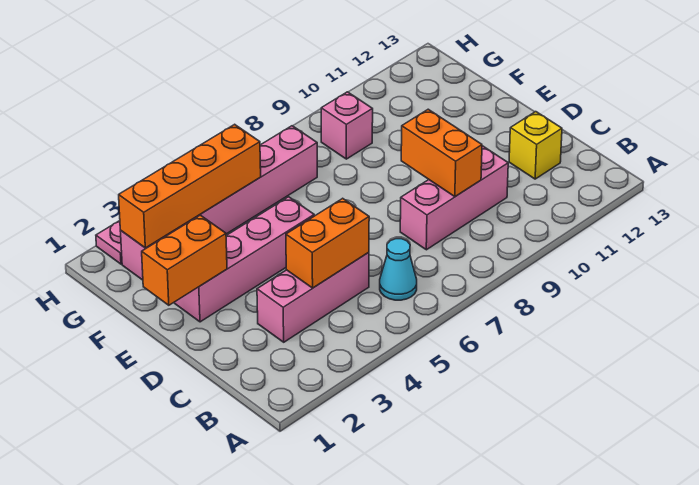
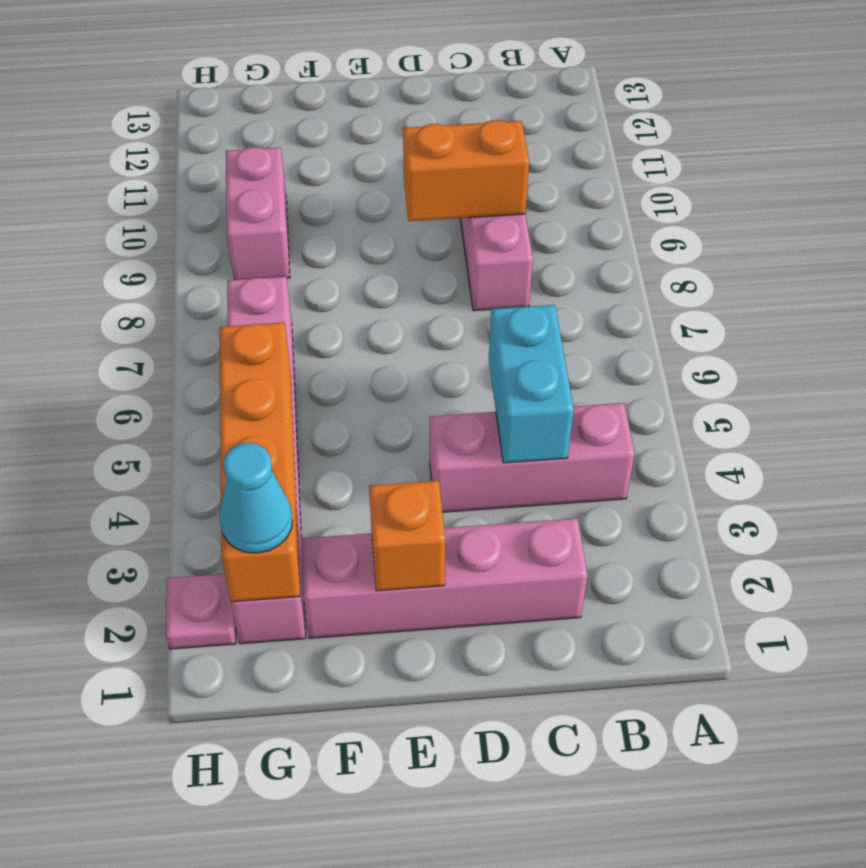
cyan 1x1 cone [380,239,417,300] -> cyan 1x1 cone moved to [220,443,293,553]
pink 1x3 brick [257,252,369,342] -> pink 1x3 brick turned to [430,403,635,512]
orange 1x2 brick [286,198,369,288] -> cyan 1x2 brick [489,305,574,463]
yellow 1x1 brick [509,112,562,179] -> none
orange 1x2 brick [142,215,227,305] -> orange 1x1 brick [369,481,445,591]
pink 1x4 brick [175,197,314,322] -> pink 1x4 brick turned to [301,518,588,638]
pink 1x1 brick [321,92,373,159] -> pink 1x2 brick [226,147,290,280]

